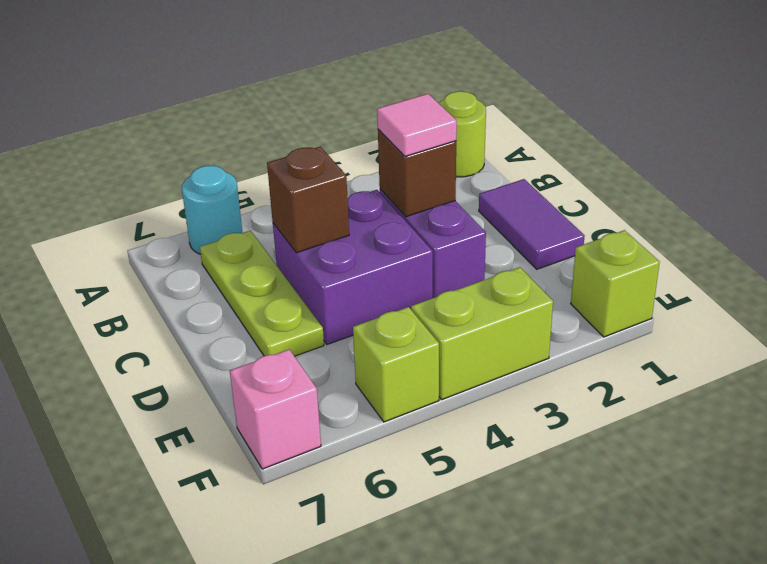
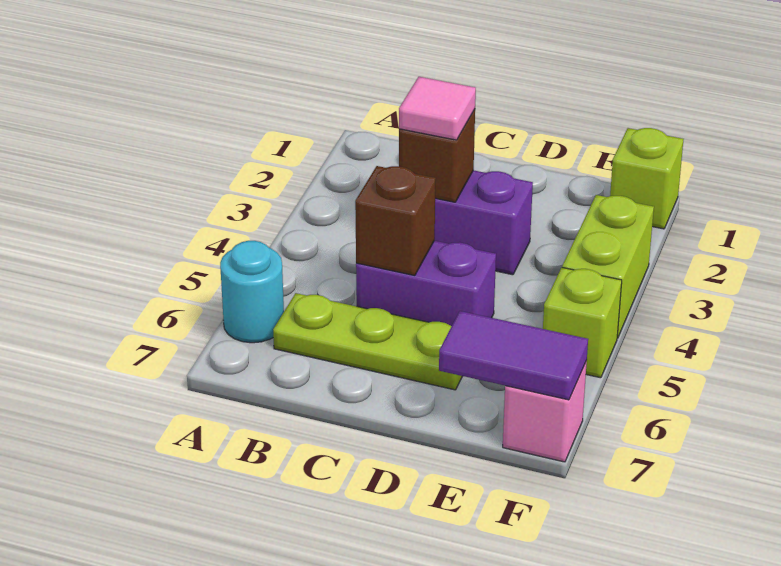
lime 1x1 round brick [439,91,486,177] -> none
purple 1x2 tile [479,179,585,269] -> purple 1x2 tile moved to [439,311,588,400]
purple 2x2 brick [273,190,433,344] -> purple 1x2 brick [356,241,496,326]

